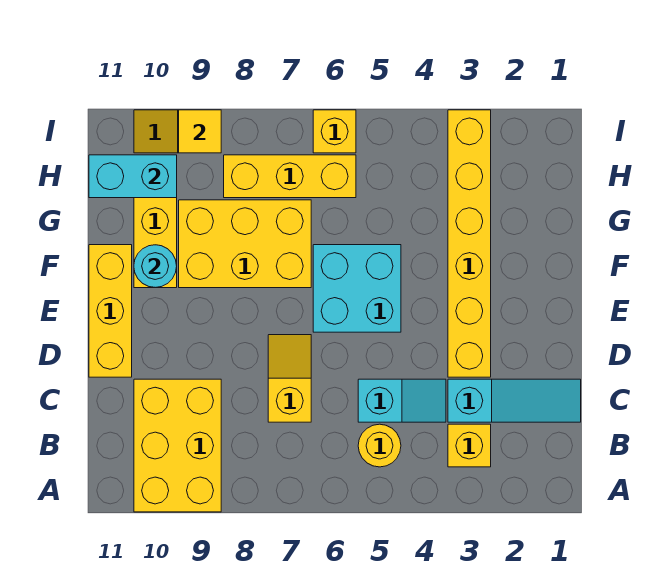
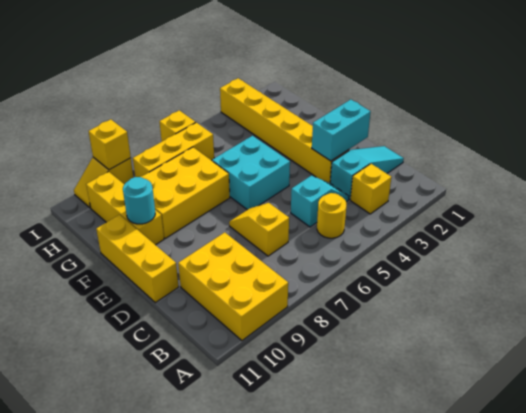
cyan 1x2 brick [89,155,177,198] -> cyan 1x2 brick moved to [312,100,371,161]
yellow 1x1 tile [179,110,221,153] -> yellow 1x1 brick [89,119,131,170]

